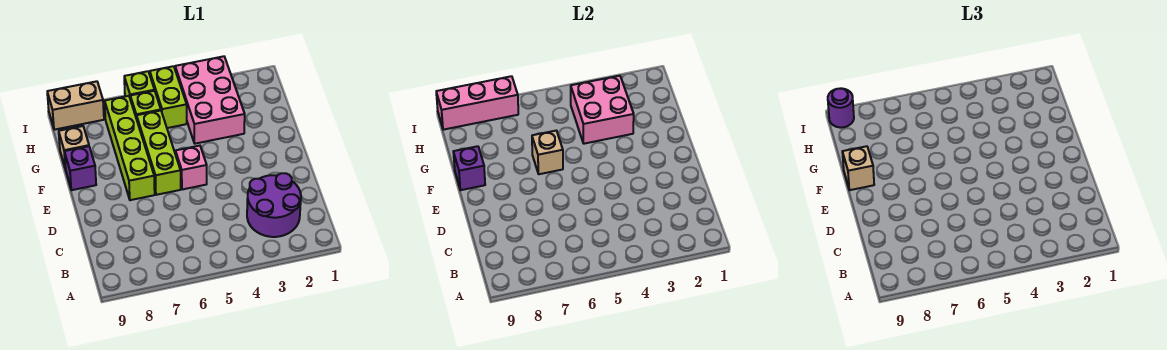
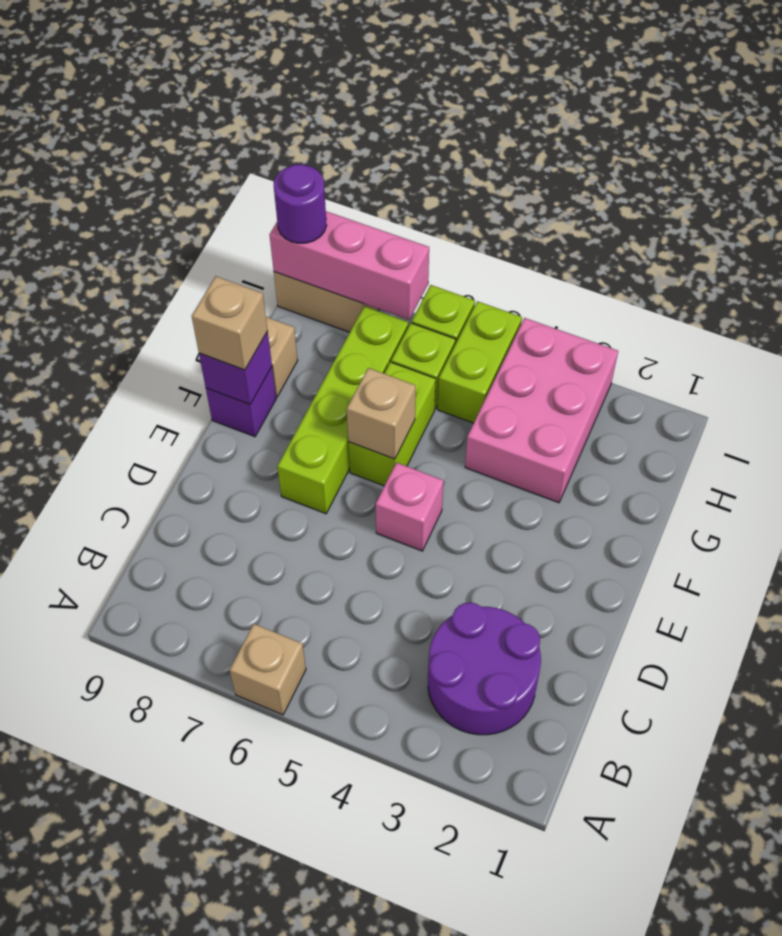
none -> tan 1x1 brick [230,624,306,715]
lime 1x3 brick [137,111,181,195] -> lime 1x2 brick [348,362,436,486]
pink 2x2 brick [571,76,634,144] -> none

